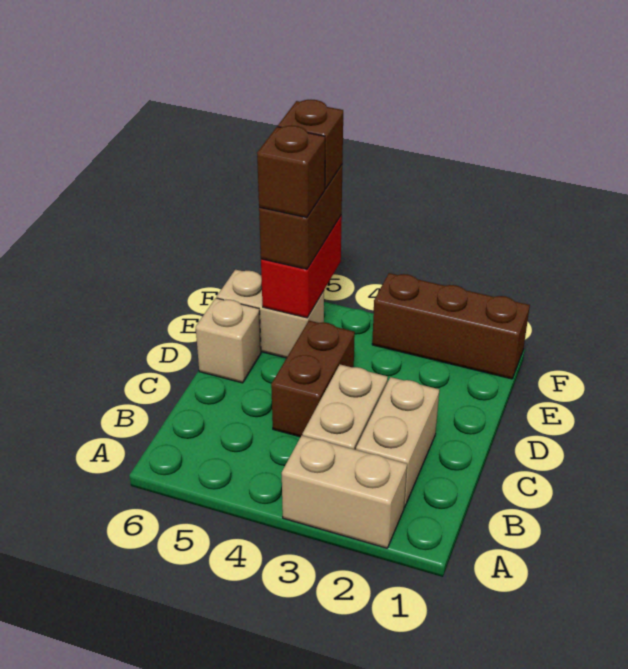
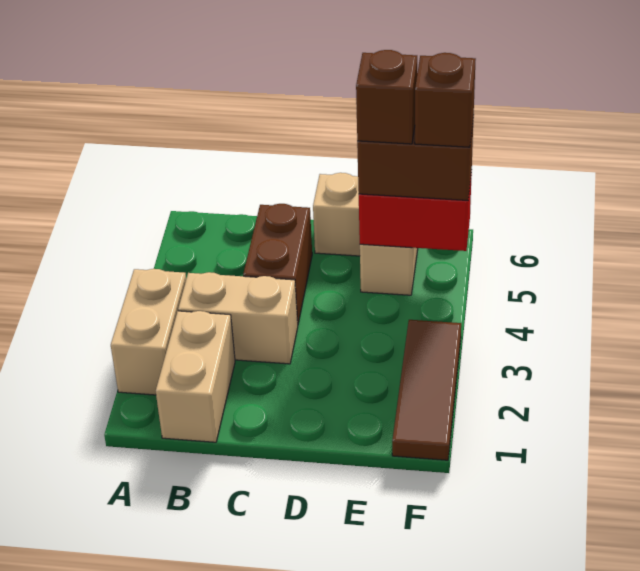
tan 1x2 brick [356,377,439,507] -> tan 1x2 brick turned to [156,311,235,442]
brown 1x2 brick [271,321,355,437] -> brown 1x2 brick turned to [243,204,312,323]
brown 1x3 brick [372,273,530,379] -> brown 1x3 tile [392,320,461,460]

